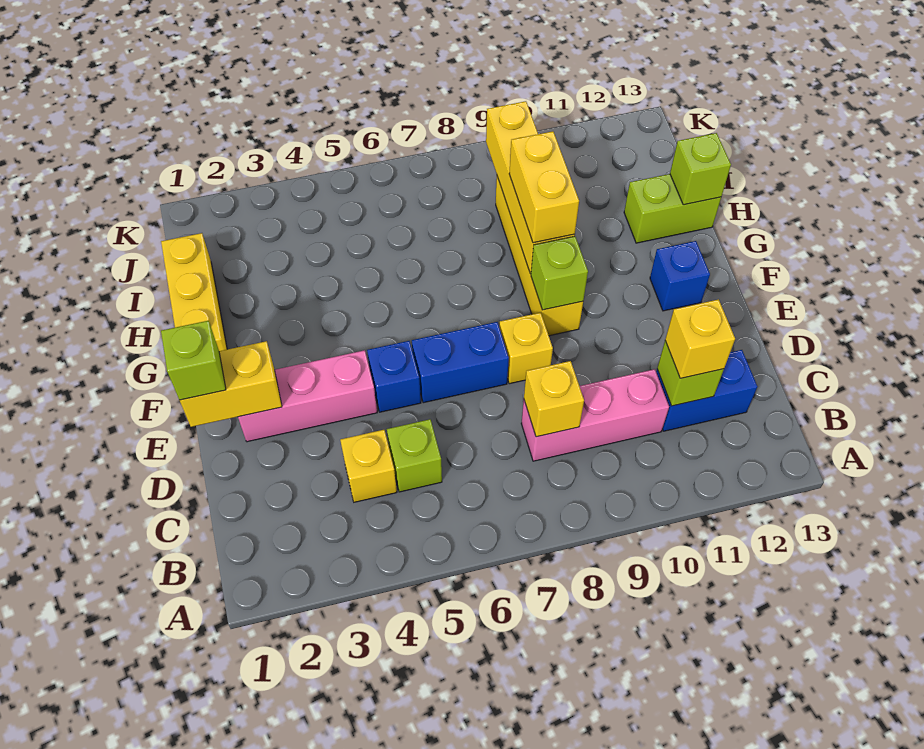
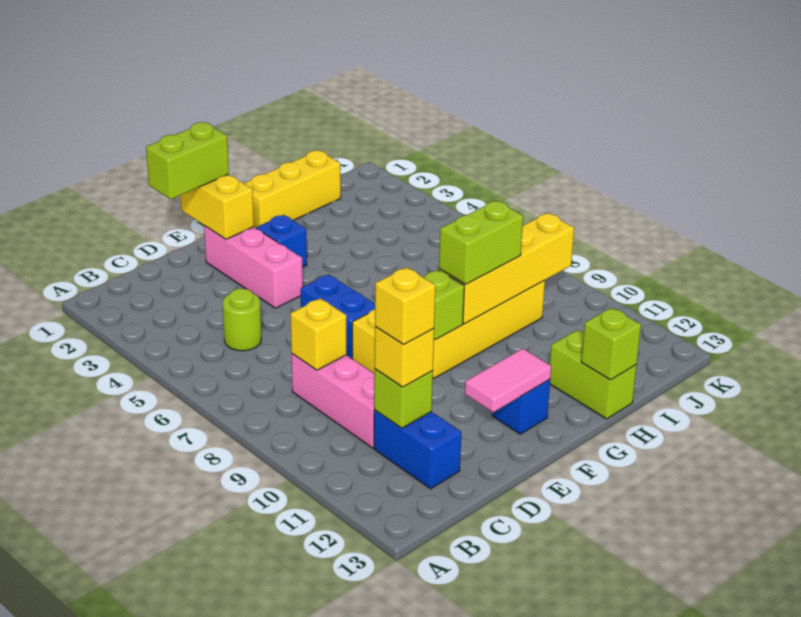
yellow 1x1 brick [340,430,397,502] -> yellow 1x1 brick moved to [375,267,436,345]
lime 1x1 brick [387,419,442,492] -> lime 1x1 round brick [223,289,261,351]
lime 1x1 brick [161,321,226,400] -> lime 1x2 brick [146,122,229,199]
blue 1x1 brick [367,341,421,412] -> blue 1x1 brick moved to [256,215,307,268]
none -> pink 1x2 tile [465,349,551,412]
yellow 1x2 brick [509,131,579,243] -> lime 1x2 brick [439,201,523,284]

